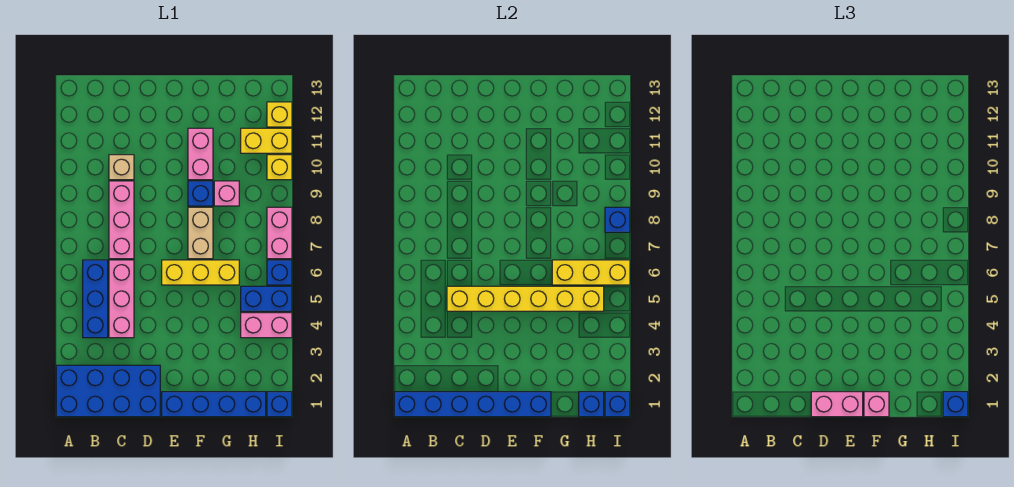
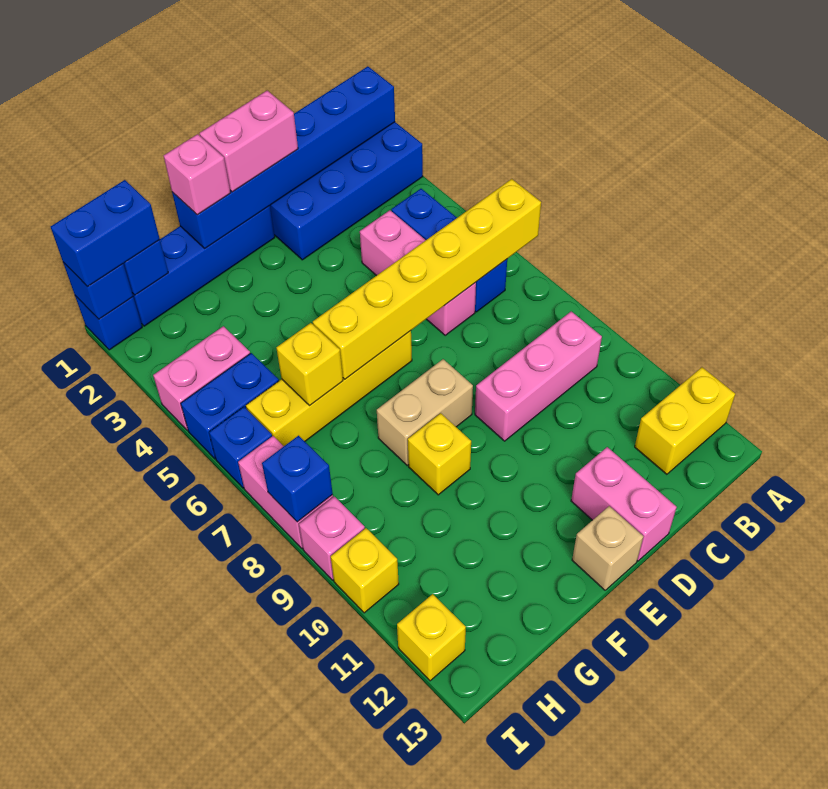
yellow 1x6 brick [447,286,604,311] -> yellow 1x6 brick moved to [313,179,541,379]
pink 1x3 brick [109,181,134,259] -> pink 1x3 brick turned to [475,311,602,441]
tan 1x1 brick [109,155,134,180] -> tan 1x1 brick moved to [572,506,643,590]
yellow 1x3 brick [162,260,239,285] -> yellow 1x4 brick [246,331,412,446]
tan 1x2 brick [188,207,213,259] -> tan 1x2 brick turned to [377,359,473,465]
blue 1x1 brick [188,181,213,206] -> yellow 1x1 brick [408,413,471,495]
pink 1x2 brick [188,128,213,180] -> pink 1x2 brick moved to [571,447,677,561]
yellow 1x3 brick [552,260,630,285] -> yellow 1x1 brick [276,323,343,406]
pink 1x1 brick [214,181,239,206] -> pink 1x1 brick moved to [299,496,365,580]
yellow 1x2 brick [241,128,292,153] -> yellow 1x2 brick moved to [635,367,735,474]
blue 1x1 brick [943,392,968,417] -> blue 1x2 brick [51,180,160,287]

